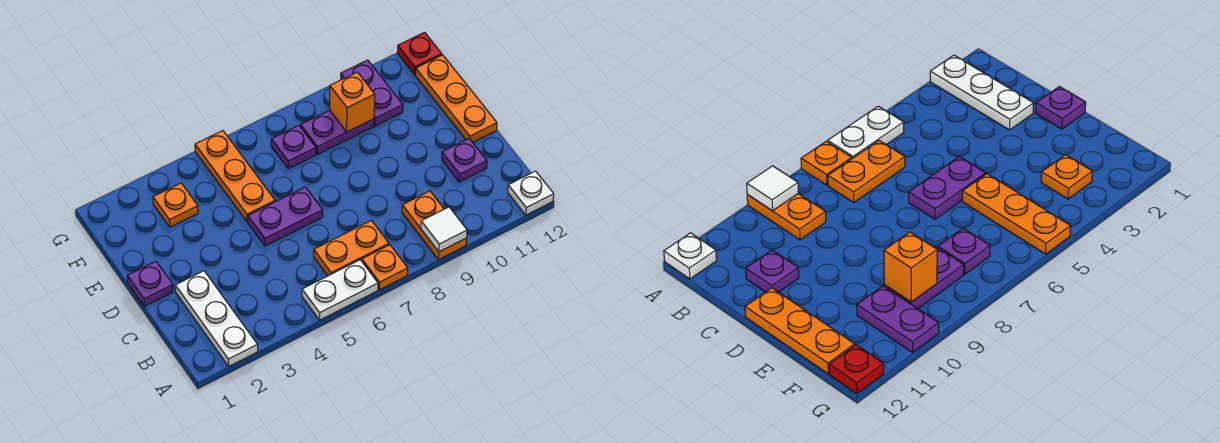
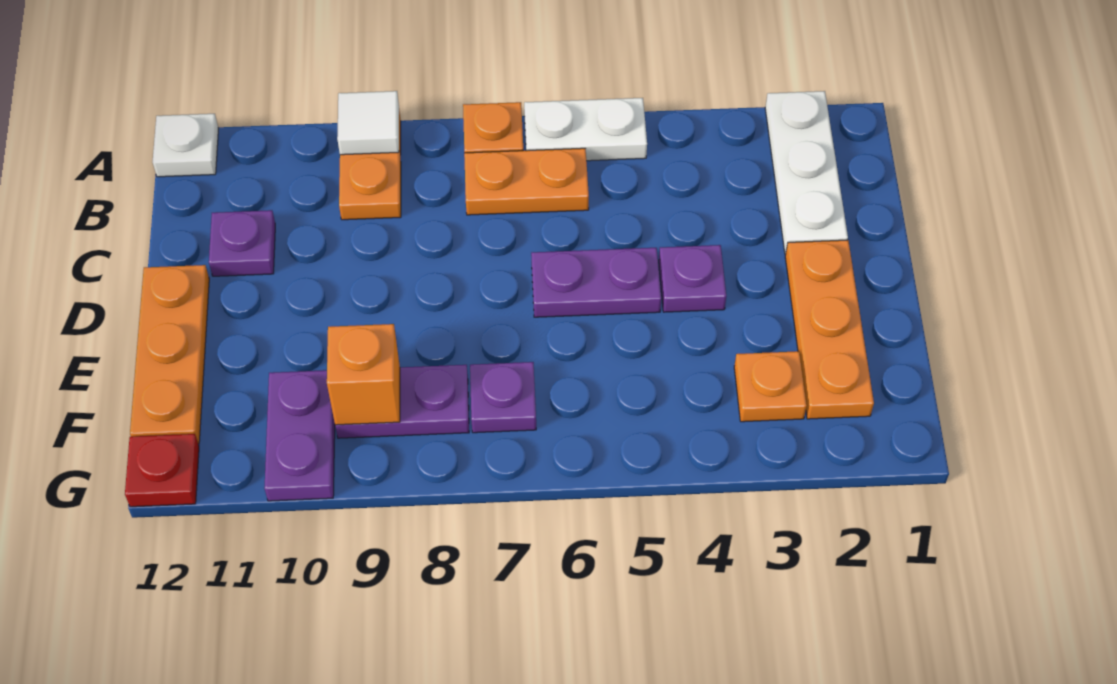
purple 1x1 plate [127,261,173,306] -> purple 1x1 plate moved to [659,245,726,312]
orange 1x3 plate [195,131,275,222] -> orange 1x3 plate moved to [785,240,874,419]

